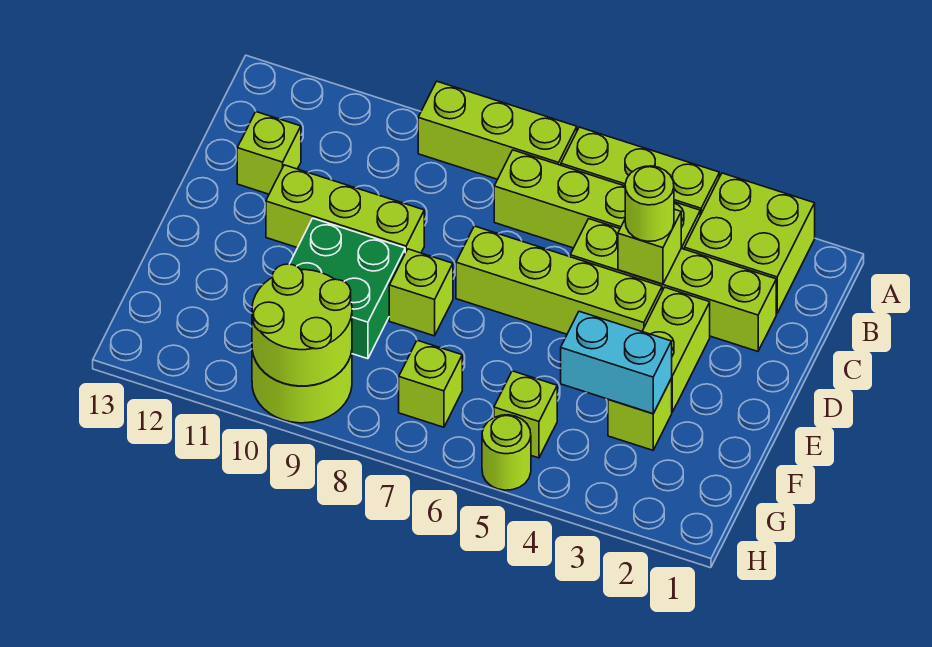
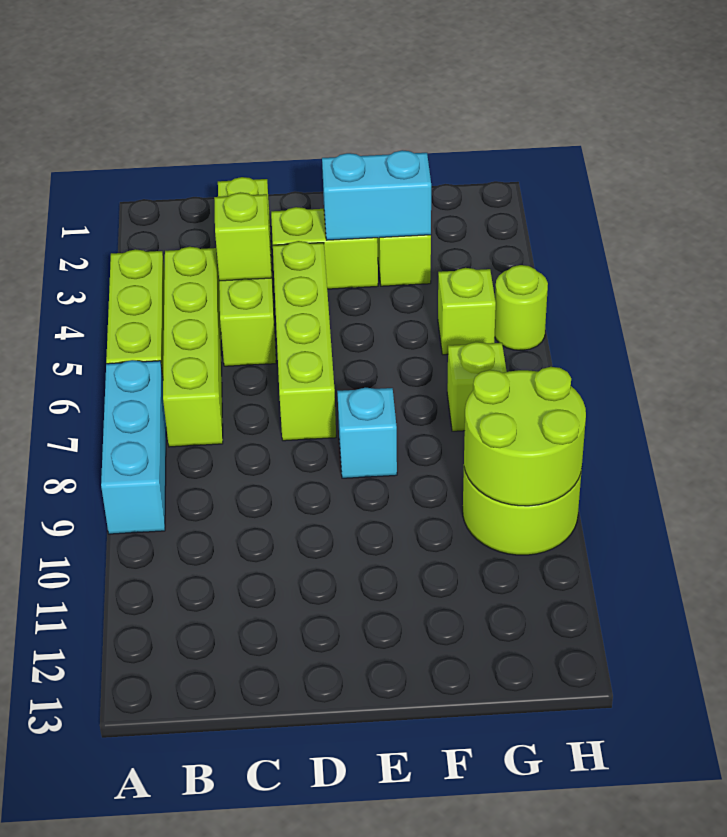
lime 2x2 brick [684,173,815,313] -> none
lime 1x3 brick [418,81,577,179] -> cyan 1x3 brick [101,360,166,534]
lime 1x1 round brick [625,166,674,241] -> none
lime 1x1 brick [237,112,301,194] -> none
lime 1x3 brick [266,165,424,253] -> none
lime 1x1 brick [389,249,453,336] -> cyan 1x1 brick [337,388,397,478]
green 2x2 brick [290,218,405,359] -> none
cyan 1x2 brick [561,311,672,414] -> cyan 1x2 brick turned to [322,150,431,240]

